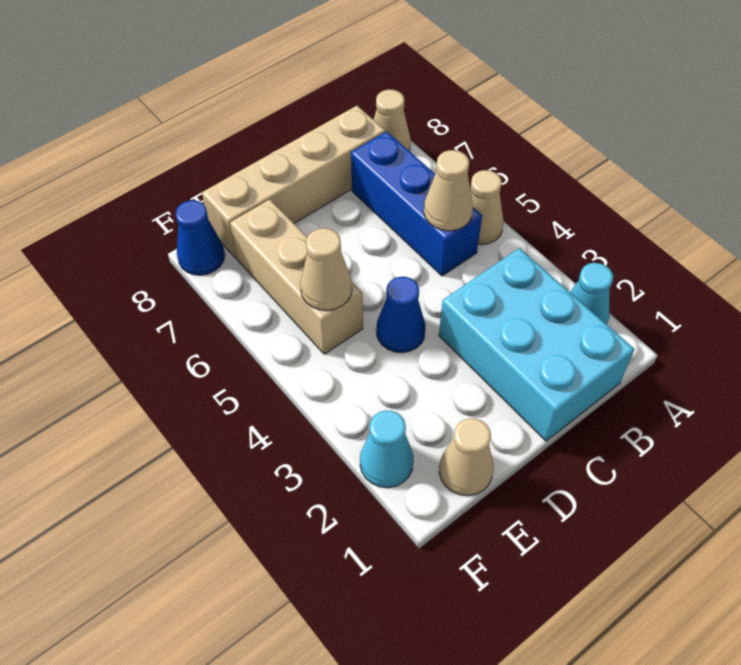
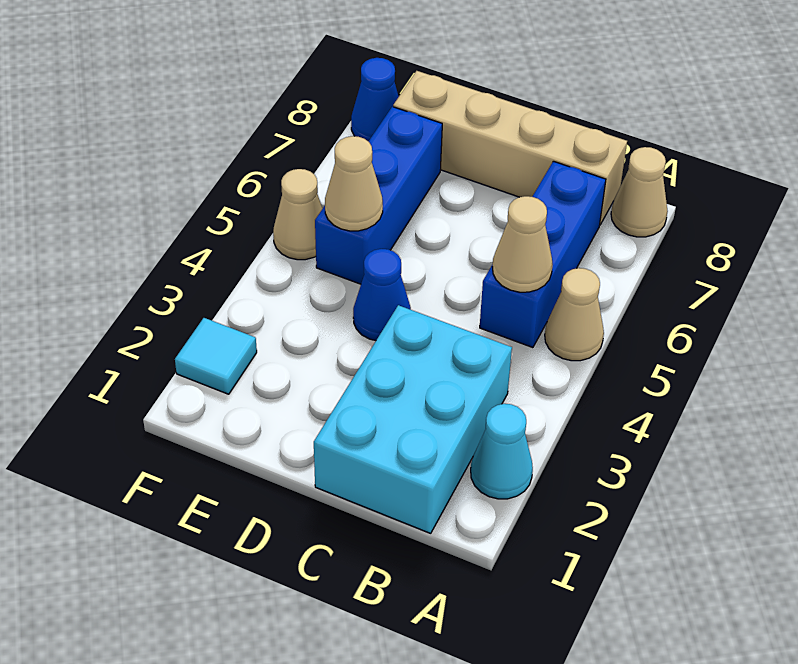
tan 1x1 cone [439,418,494,496] -> tan 1x1 cone moved to [273,169,323,260]
tan 1x3 brick [230,199,363,354] -> blue 1x3 brick [315,107,442,284]
cyan 1x1 cone [360,410,414,488] -> cyan 1x1 tile [175,318,257,394]

